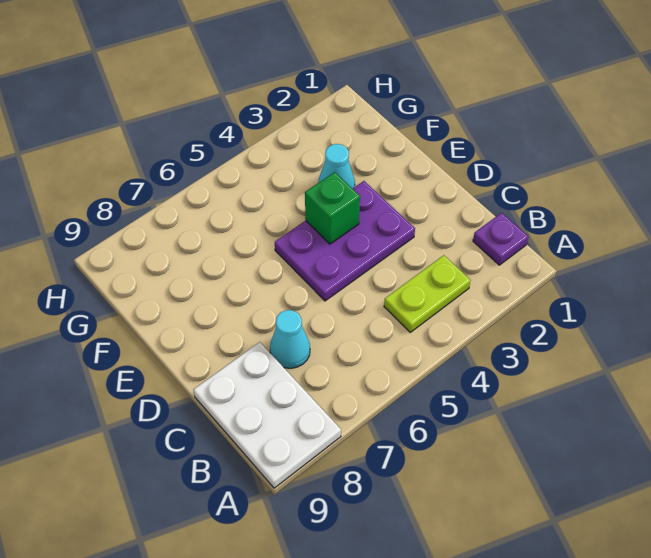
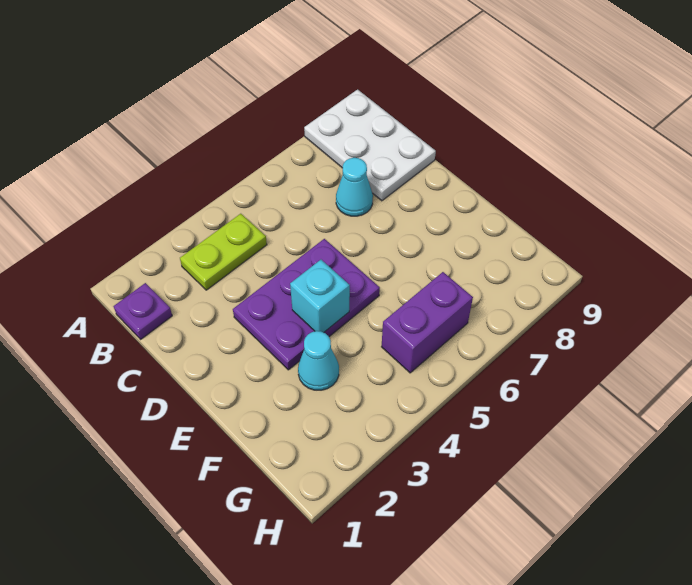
green 1x1 brick [305,172,360,244] -> cyan 1x1 brick [290,260,350,332]
none -> purple 1x2 brick [382,272,473,373]

